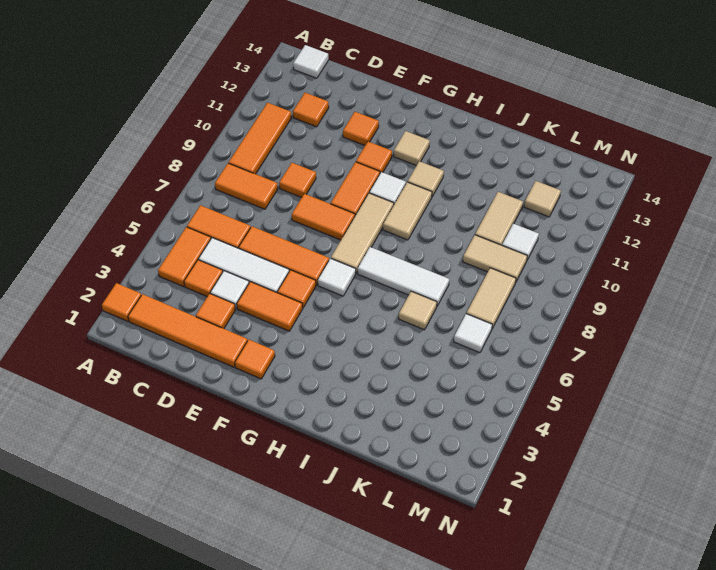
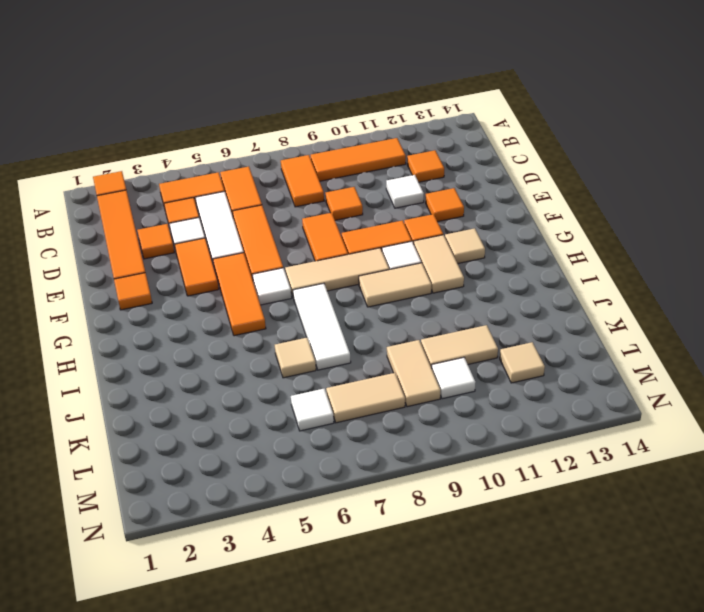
white 1x1 tile [293,45,328,78] -> white 1x1 tile moved to [386,175,424,208]
orange 1x1 tile [277,270,316,308] -> orange 1x3 tile [213,253,266,336]
tan 1x1 tile [408,161,444,196] -> tan 1x2 tile [414,235,464,293]

